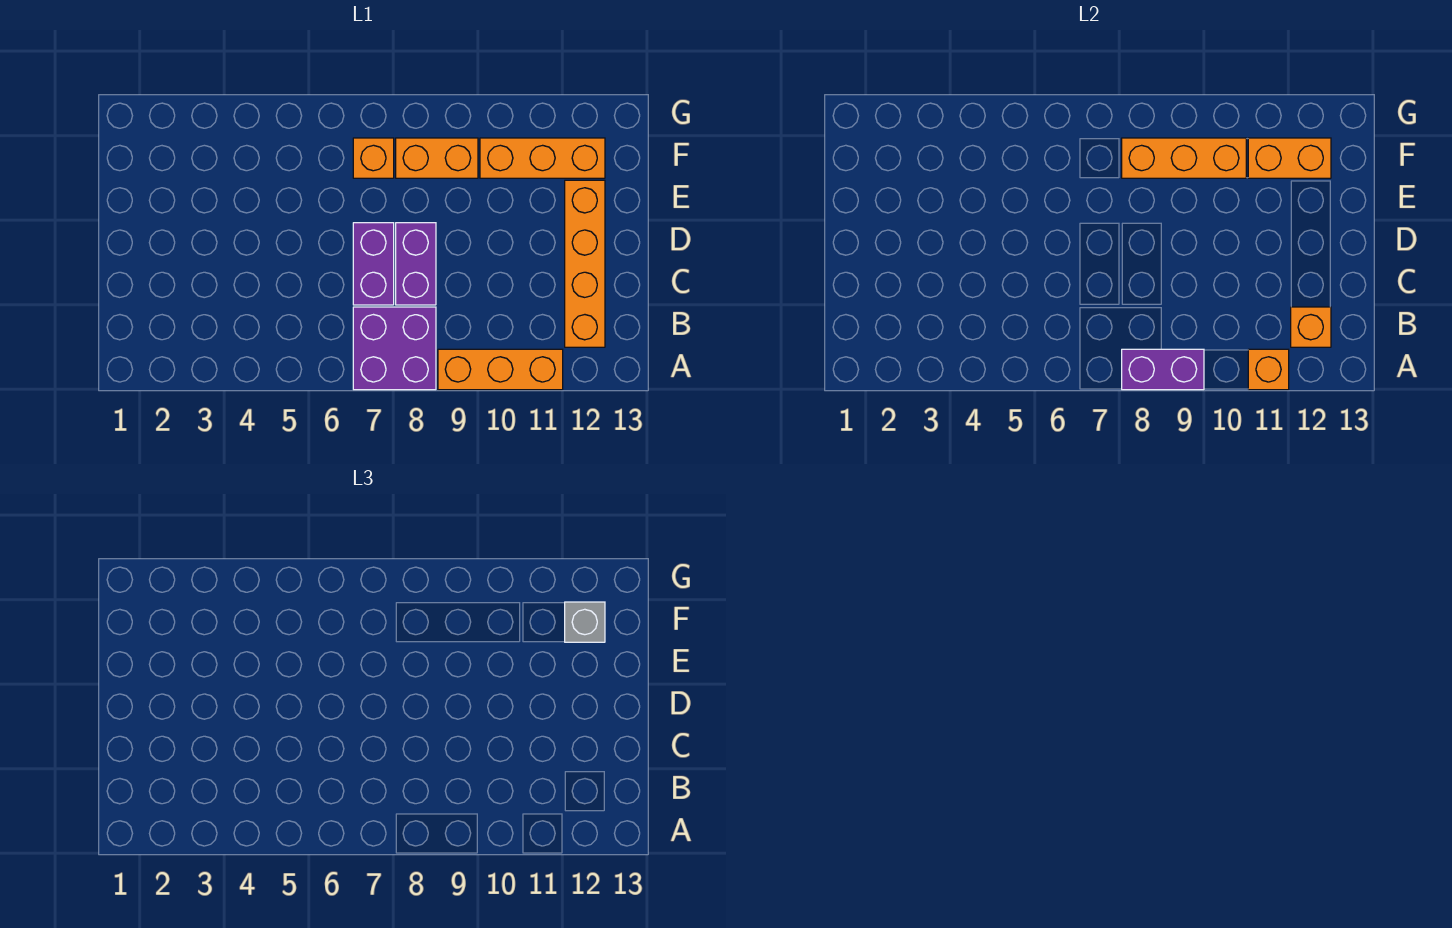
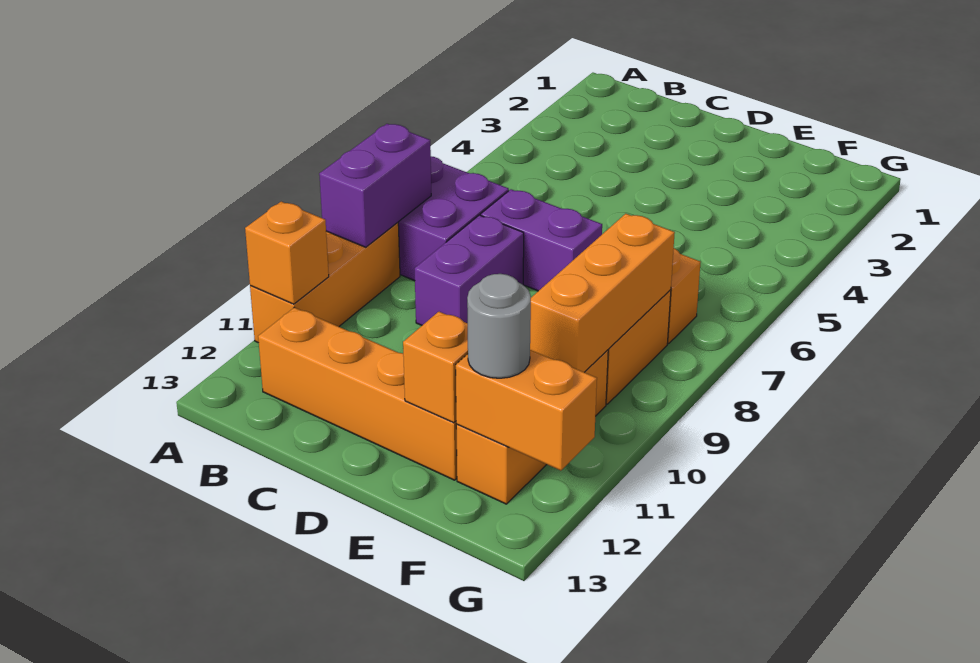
orange 1x1 brick [1291,307,1331,347] -> orange 1x1 brick moved to [403,312,468,423]
purple 1x2 brick [396,223,436,305] -> purple 1x2 brick turned to [415,215,524,325]
orange 1x2 brick [1248,138,1331,178] -> orange 1x2 brick turned to [456,350,597,471]
grey 1x1 brick [565,602,605,642] -> grey 1x1 round brick [467,274,531,378]

